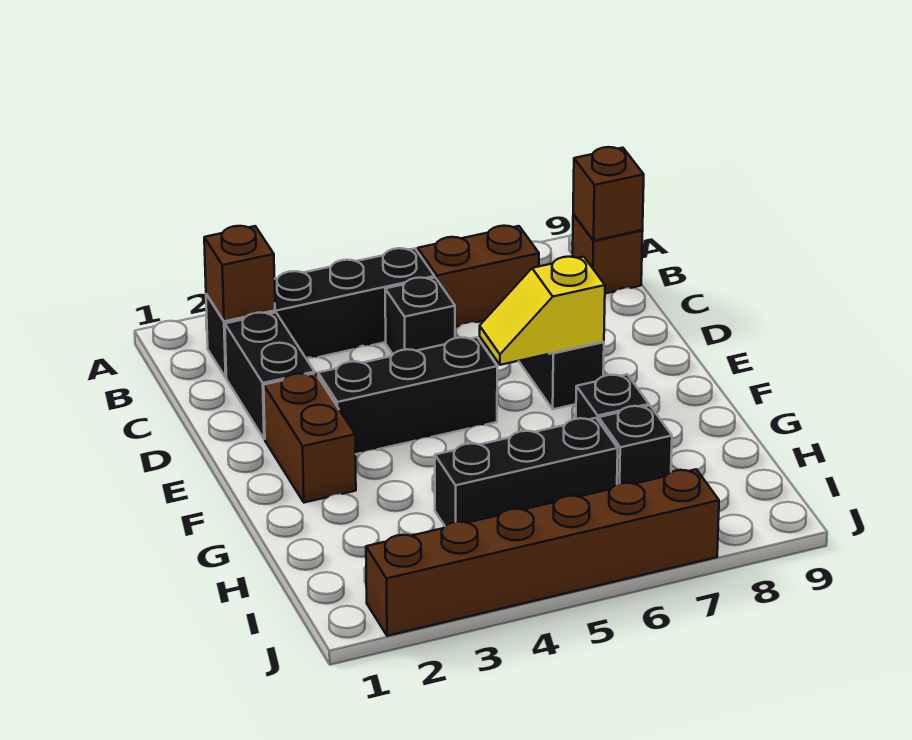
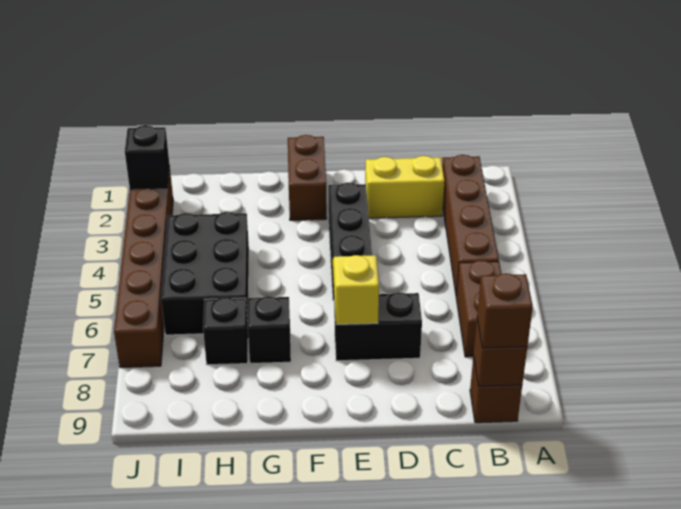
black 1x4 brick [206,248,435,377] -> brown 1x4 brick [442,155,499,295]
brown 1x1 brick [204,226,275,321] -> brown 1x1 brick moved to [477,274,533,348]
black 1x2 brick [225,312,315,439] -> yellow 1x2 brick [365,156,445,218]
black 1x1 brick [385,278,455,354] -> black 1x1 brick moved to [125,125,169,189]
brown 1x2 brick [264,373,356,503] -> brown 1x2 brick turned to [288,135,327,220]
black 1x3 brick [435,418,618,526] -> black 2x3 brick [161,212,249,335]

